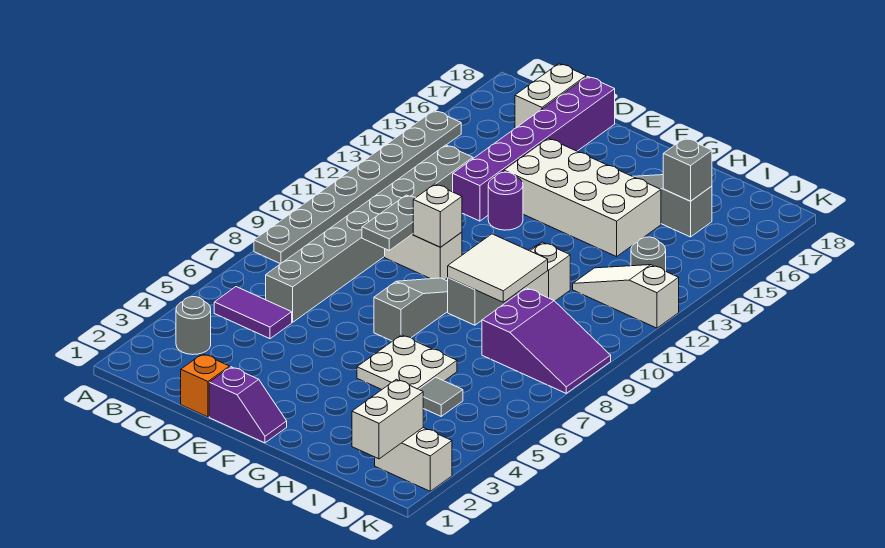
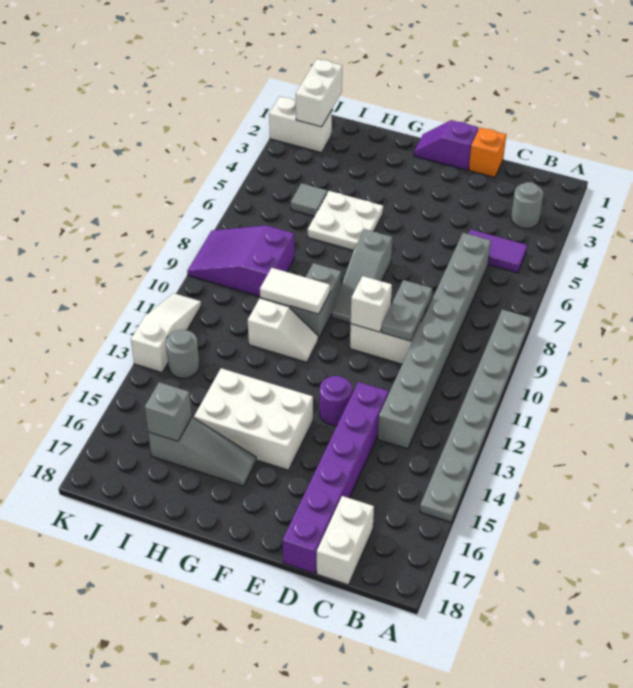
white 2x4 brick [504,138,661,257] -> white 2x3 brick [194,368,313,470]
white 2x2 tile [448,234,548,302] -> white 1x2 tile [260,268,330,314]
white 1x3 slope [573,265,679,328] -> white 1x3 slope turned to [131,293,201,373]

